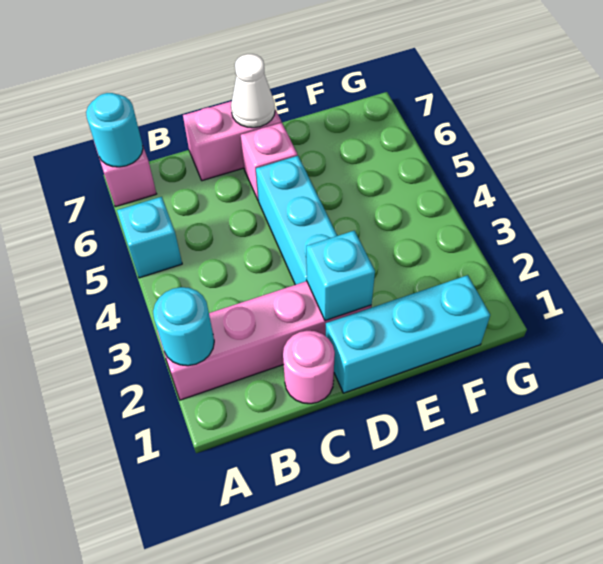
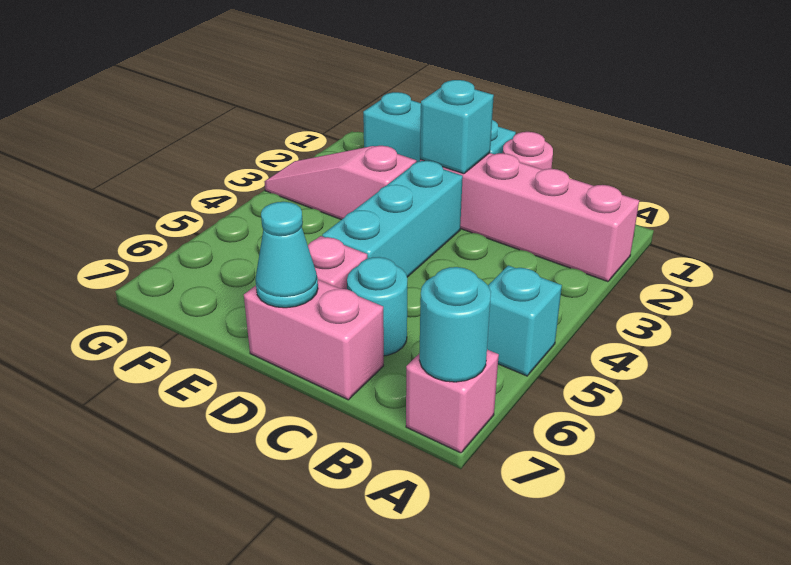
cyan 1x1 round brick [153,287,214,366] -> cyan 1x1 round brick moved to [347,257,407,356]
white 1x1 cone [231,54,275,128] -> cyan 1x1 cone [255,202,318,308]
none -> pink 1x3 slope [264,146,416,220]

